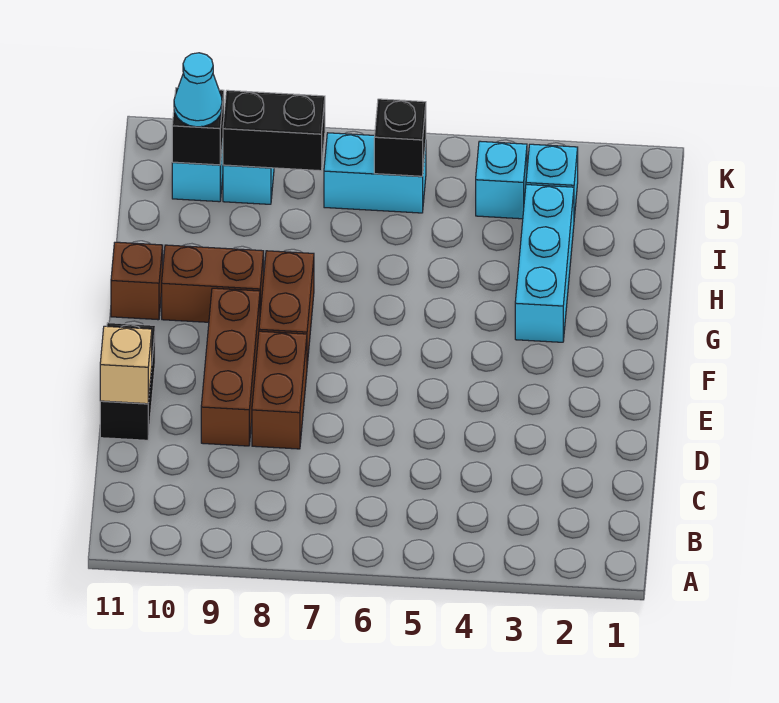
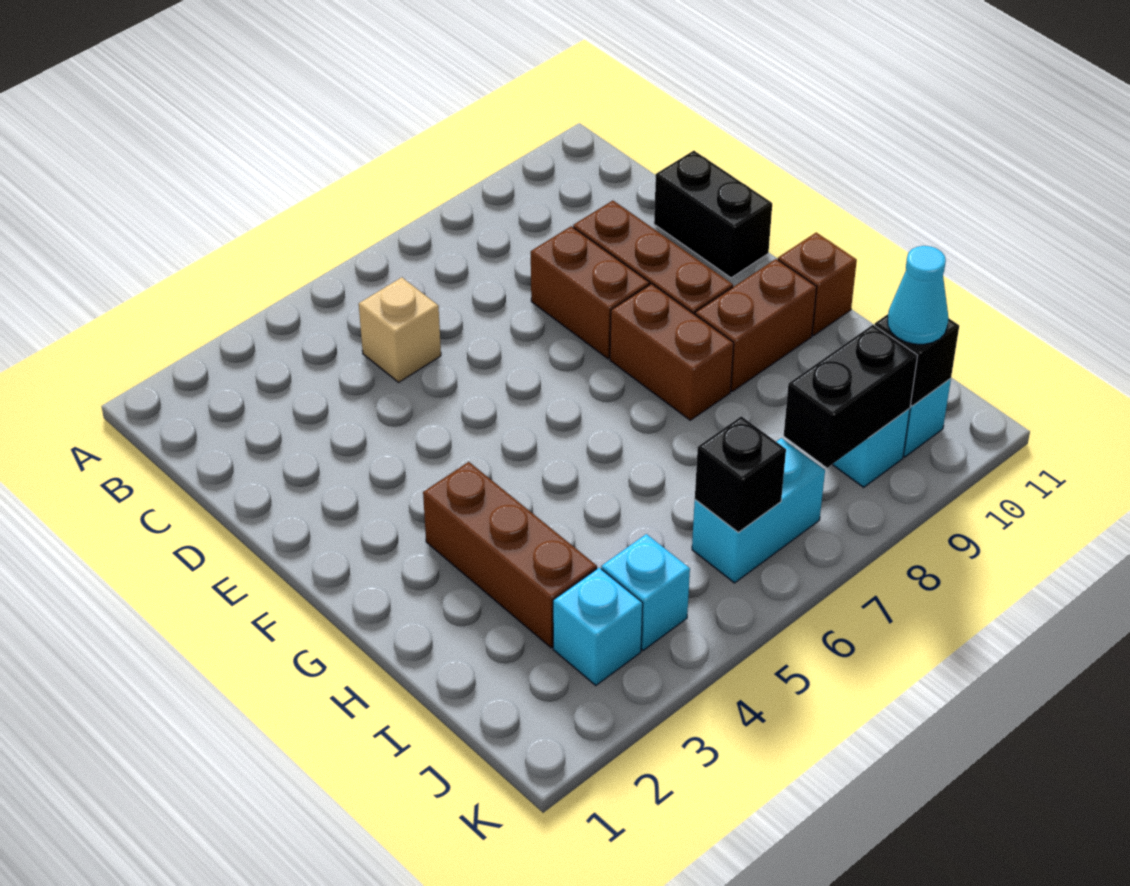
tan 1x1 brick [100,326,152,404] -> tan 1x1 brick moved to [359,277,441,382]
cyan 1x3 brick [515,185,574,342] -> brown 1x3 brick [423,462,597,648]

